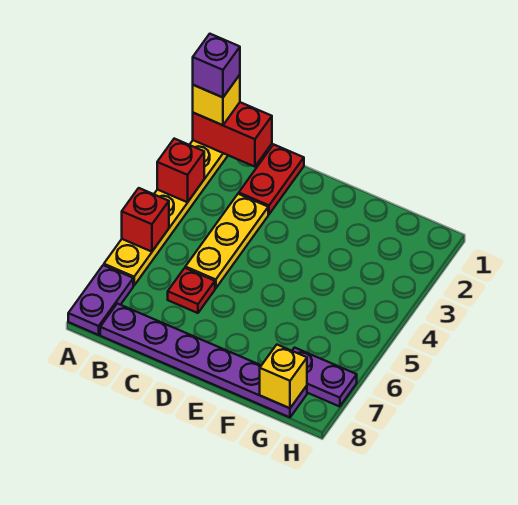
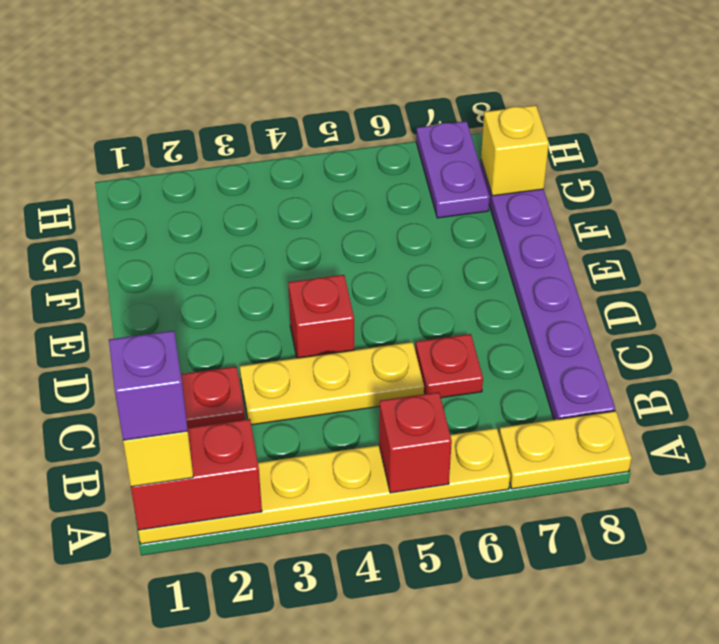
red 1x2 brick [193,102,272,167] -> red 1x2 brick turned to [131,419,262,530]
red 1x1 brick [157,139,204,202] -> red 1x1 brick moved to [288,275,354,358]
purple 1x2 plate [68,265,133,335] -> yellow 1x2 plate [499,411,632,489]

